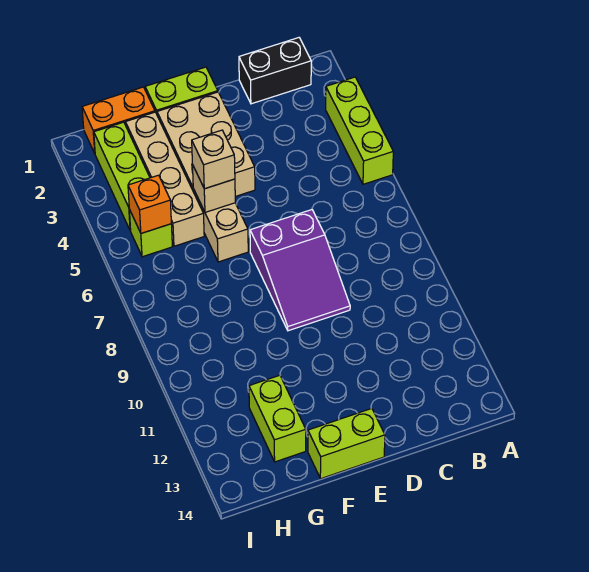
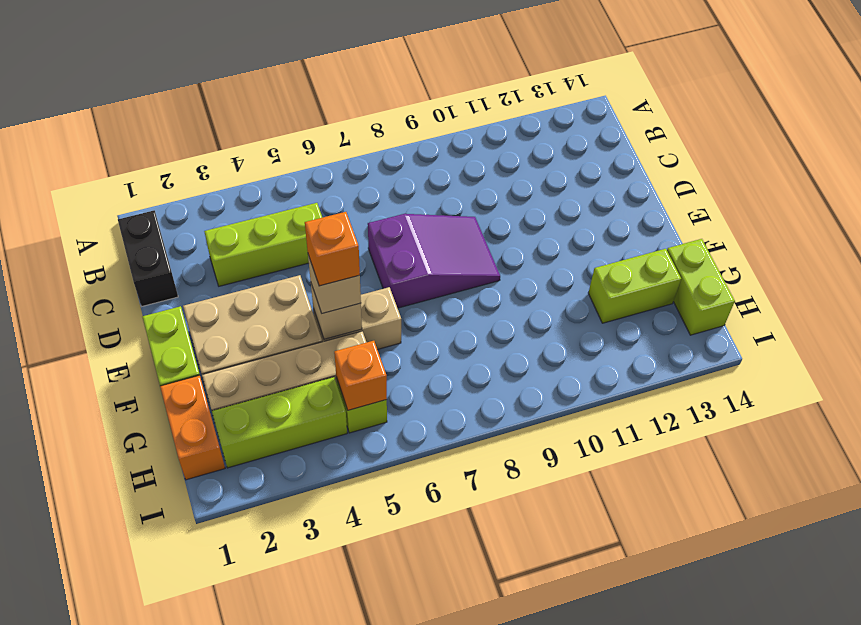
lime 1x3 brick [326,77,393,184] -> lime 1x3 brick moved to [204,203,322,286]
lime 1x2 brick [308,408,385,479] -> lime 1x2 brick moved to [667,239,735,335]
none -> orange 1x1 brick [305,212,360,286]

